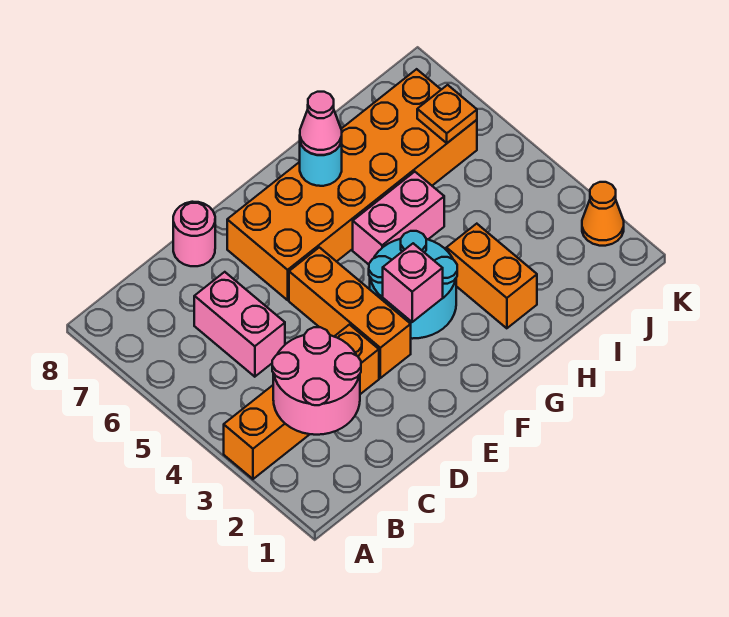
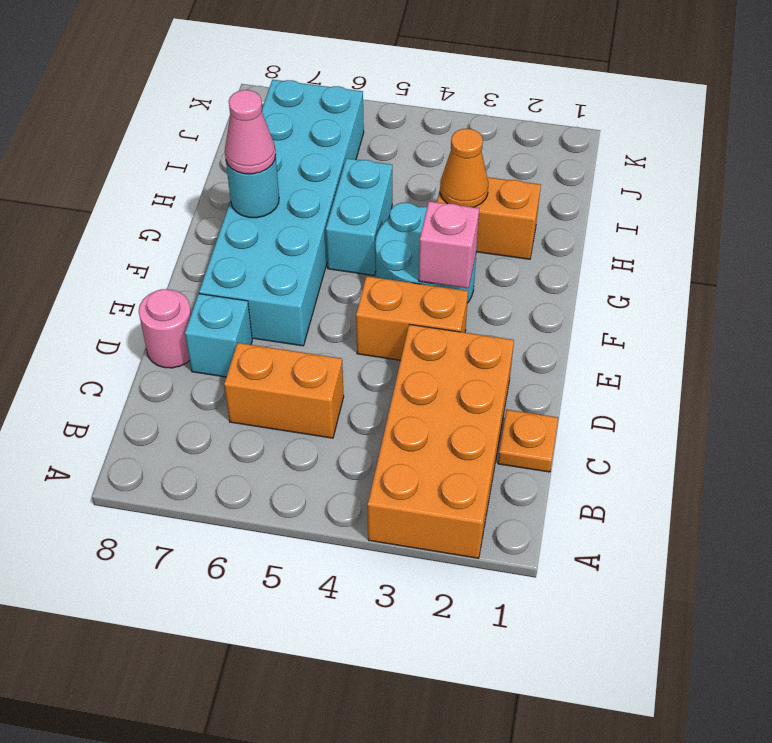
orange 1x4 brick [224,325,379,479] -> orange 2x4 brick [368,324,514,558]
pink 2x2 round brick [272,327,361,435] -> none
pink 1x2 brick [194,272,285,377] -> orange 1x2 brick [224,343,344,438]
none -> cyan 1x1 brick [185,294,252,377]
orange 1x3 brick [289,247,411,378] -> orange 1x2 brick [356,276,468,360]
orange 2x6 brick [227,69,477,300] -> cyan 2x6 brick [199,80,364,346]
pink 1x2 brick [353,172,444,264] -> cyan 1x2 brick [326,158,392,275]
orange 1x1 plate [417,85,477,143] -> orange 1x1 plate moved to [498,410,558,472]
orange 1x1 cone [582,182,624,246] -> orange 1x1 cone moved to [440,129,488,207]

